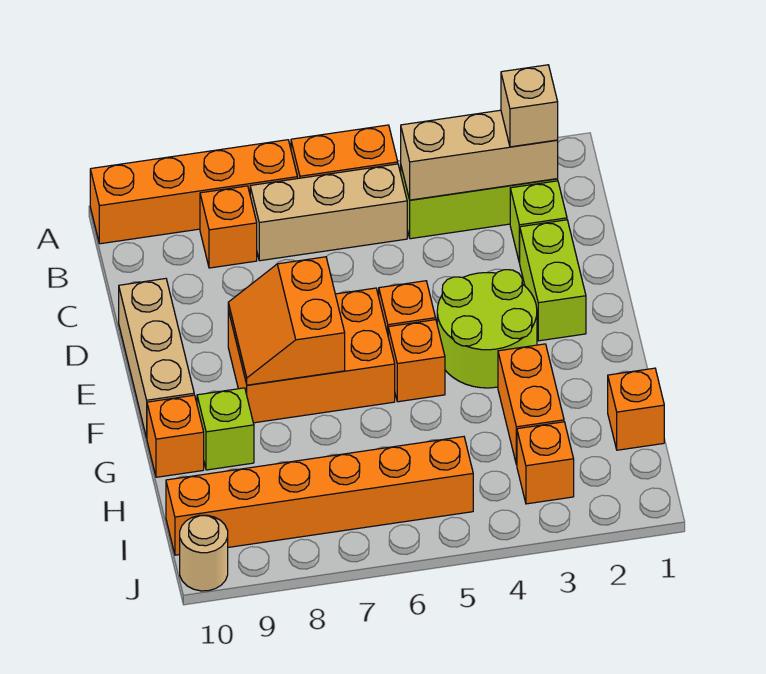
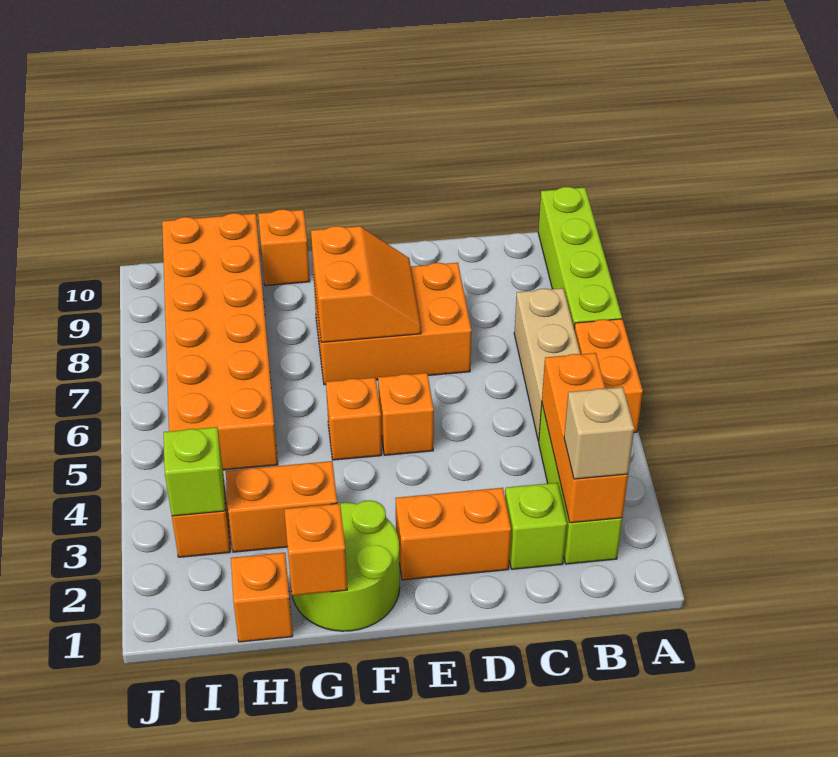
orange 1x4 brick [90,140,297,244] -> lime 1x4 brick [538,187,622,328]
tan 1x3 brick [401,110,558,200] -> orange 1x3 brick [542,353,628,523]
orange 1x1 brick [200,186,257,268] -> orange 1x1 brick moved to [284,504,347,596]
lime 1x2 brick [520,220,586,341] -> orange 1x2 brick [395,488,511,580]
tan 1x3 brick [119,279,194,438] -> none
lime 2x2 round brick [437,270,537,388] -> lime 2x2 round brick moved to [292,500,400,631]
orange 2x3 brick [228,288,395,423] -> orange 2x3 brick turned to [314,263,472,385]
orange 2x2 slope [228,257,345,385] -> orange 2x2 slope turned to [311,226,421,342]
lime 1x1 brick [197,388,254,470] -> lime 1x1 brick moved to [164,427,225,516]
orange 1x6 brick [166,437,473,555] -> orange 2x6 brick [162,213,278,470]
tan 1x1 round brick [180,515,228,591] -> none

